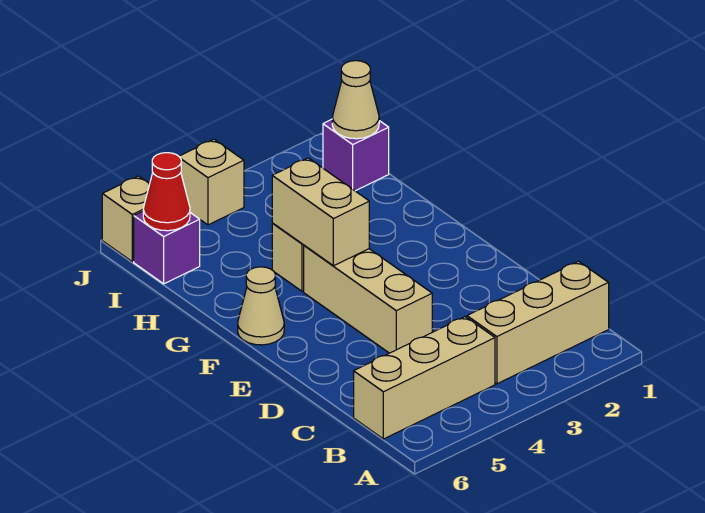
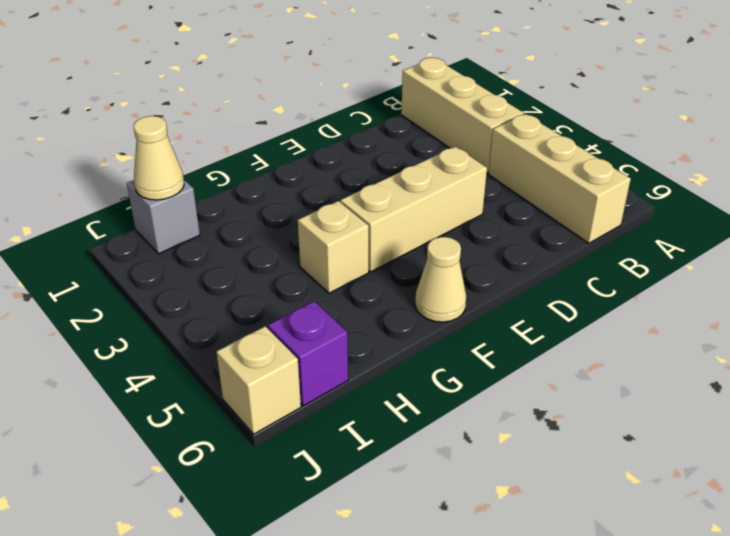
tan 1x2 brick [272,158,369,266] -> none
purple 1x1 brick [323,119,389,191] -> grey 1x1 brick [127,180,200,254]
red 1x1 cone [143,153,190,231] -> none
tan 1x1 brick [179,139,244,225] -> none

